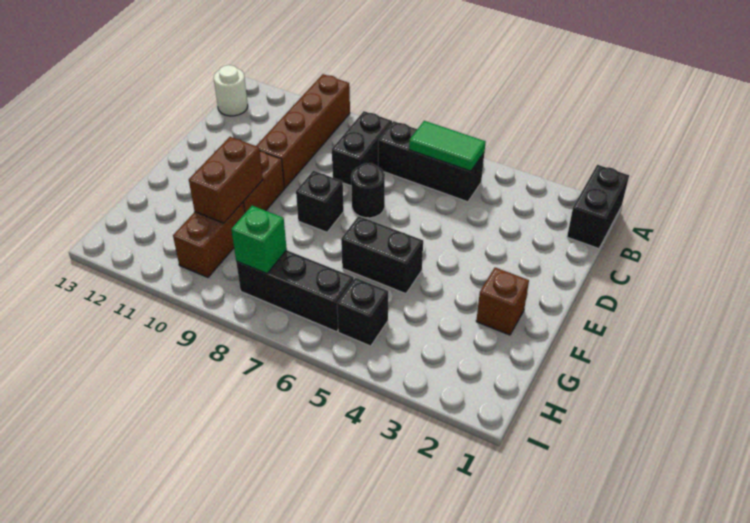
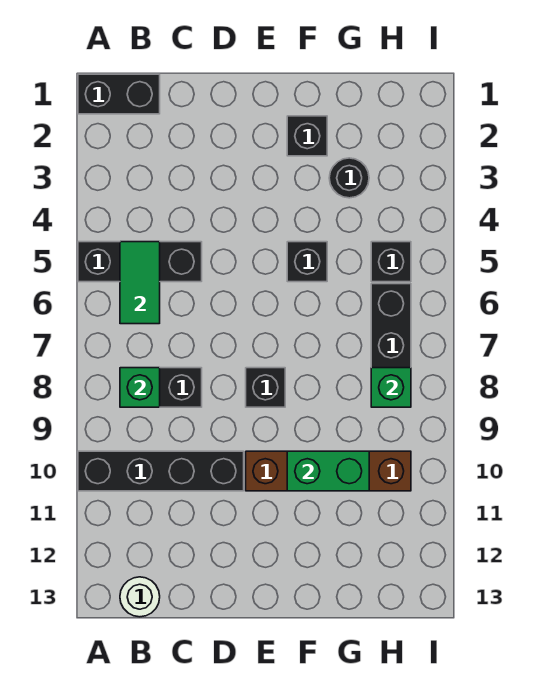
brown 1x4 brick [256,74,350,188] -> black 1x4 brick [78,451,244,491]
black 1x3 brick [378,121,484,202] -> black 1x3 brick turned to [78,242,202,282]
none -> green 1x1 brick [120,368,160,407]
black 1x1 round brick [351,163,385,218] -> black 1x1 round brick moved to [329,158,369,198]
brown 1x1 brick [476,268,529,335] -> black 1x1 brick [287,116,327,156]
black 1x2 brick [341,216,423,294] -> black 1x1 brick [287,242,327,282]
brown 1x2 brick [189,137,263,223] -> green 1x2 brick [287,451,369,491]

